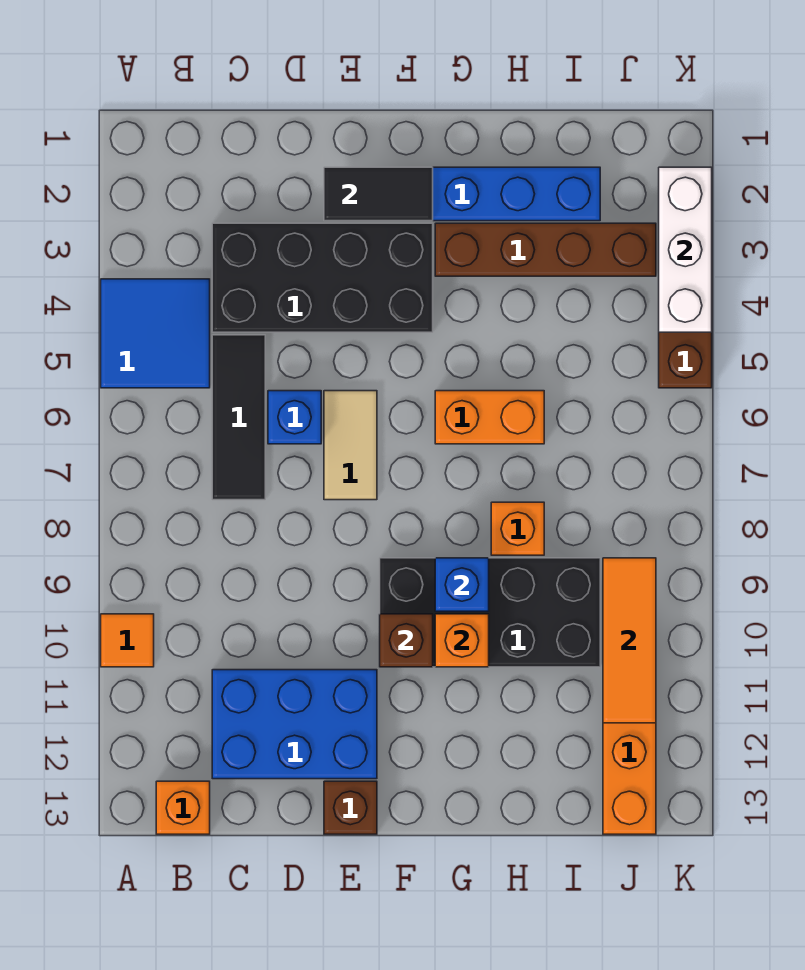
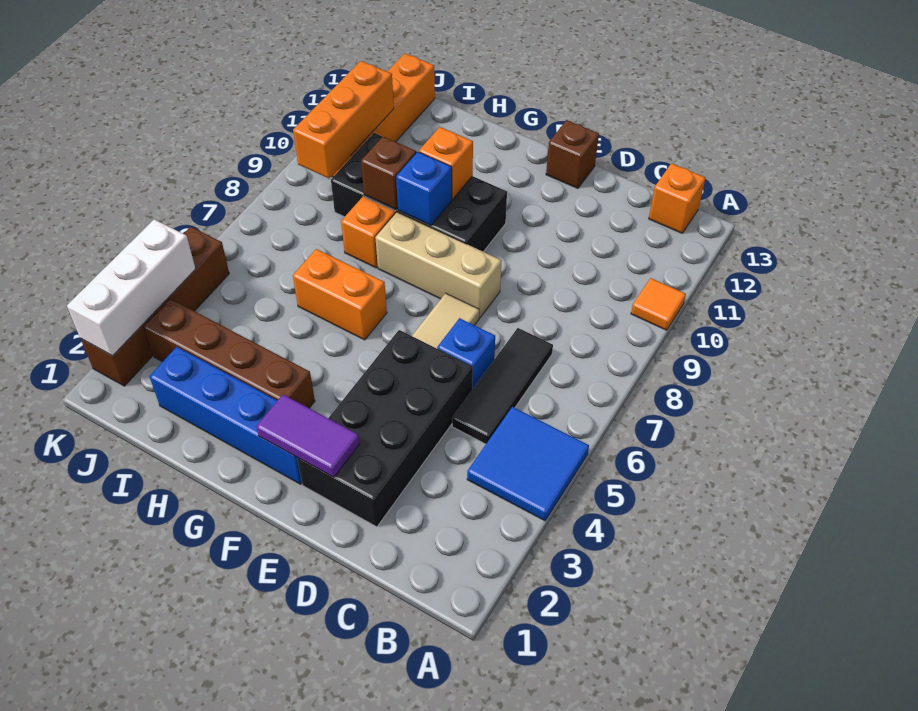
black 2x4 brick [212,223,433,332] -> black 2x4 brick turned to [297,330,473,527]
blue 2x3 brick [212,670,377,779] -> none
black 1x2 tile [324,167,433,221] -> purple 1x2 tile [256,395,360,477]
none -> tan 1x3 brick [375,212,502,318]
brown 1x1 brick [380,614,433,667] -> brown 1x1 brick moved to [361,137,416,209]
orange 1x3 tile [603,558,656,723] -> orange 1x3 brick [293,61,394,178]

